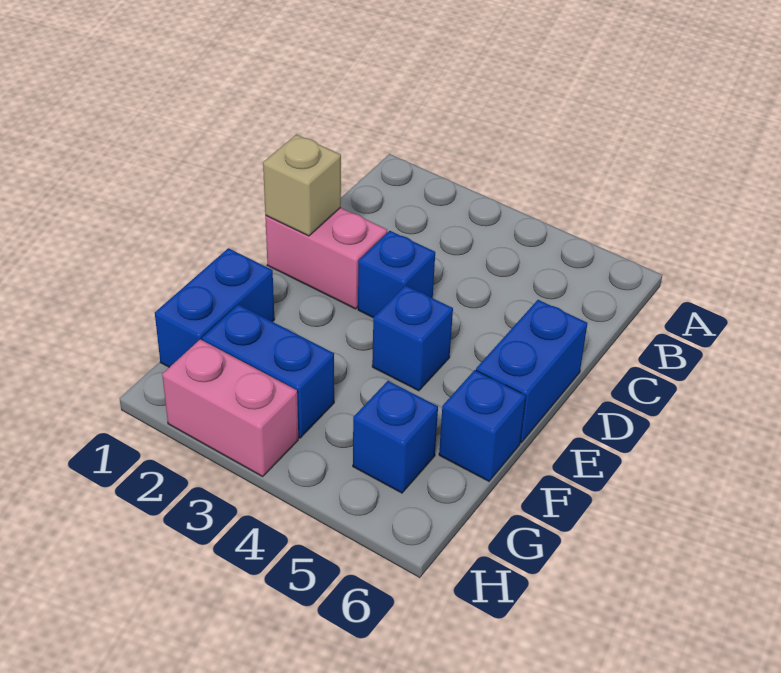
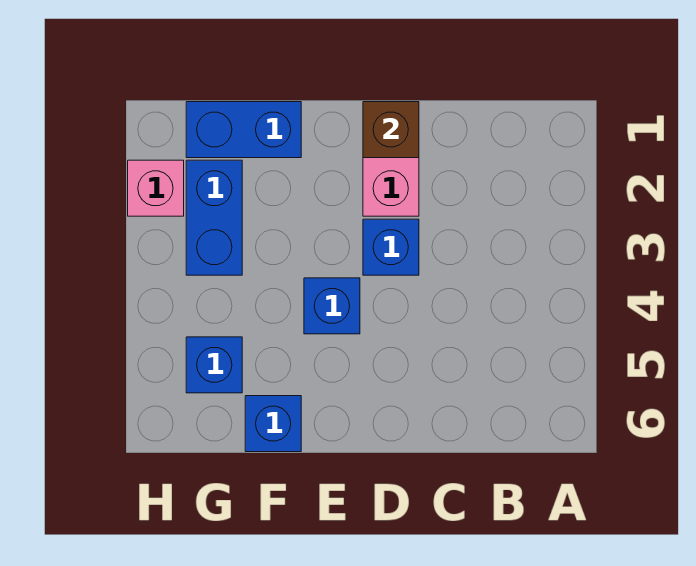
tan 1x1 brick [263,135,341,236] -> brown 1x1 brick [363,102,419,158]
blue 1x2 brick [476,300,587,443] -> none
pink 1x2 brick [162,339,298,476] -> pink 1x1 brick [128,160,184,216]

